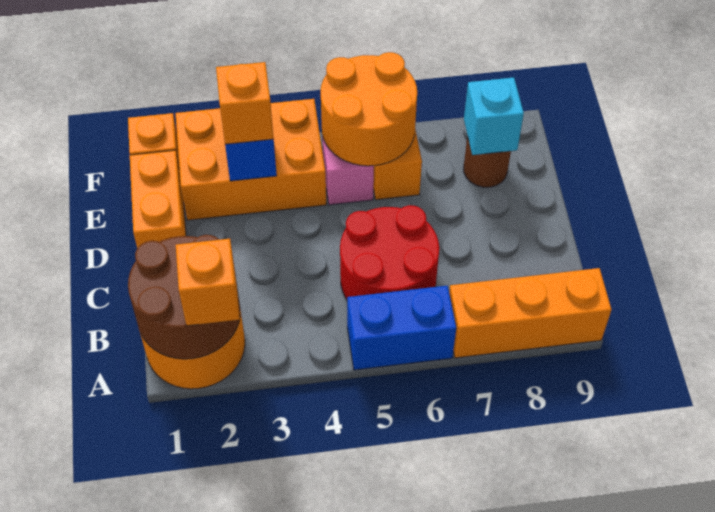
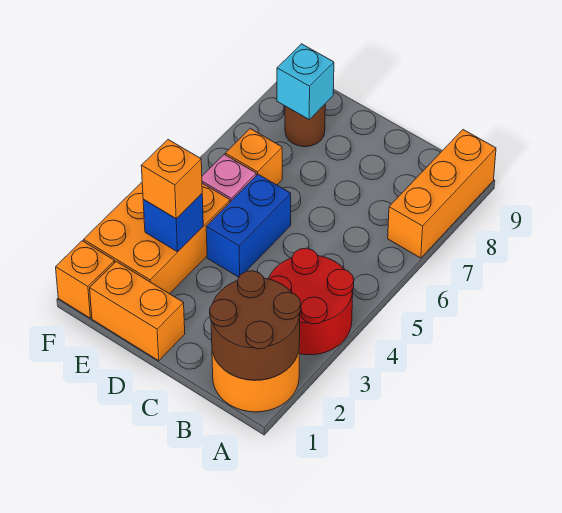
orange 1x1 brick [176,239,240,326] -> none
blue 1x2 brick [347,286,456,370] -> blue 1x2 brick moved to [206,174,291,277]
red 2x2 round brick [340,205,439,299] -> red 2x2 round brick moved to [268,248,354,355]
orange 2x2 round brick [321,52,417,166] -> none

